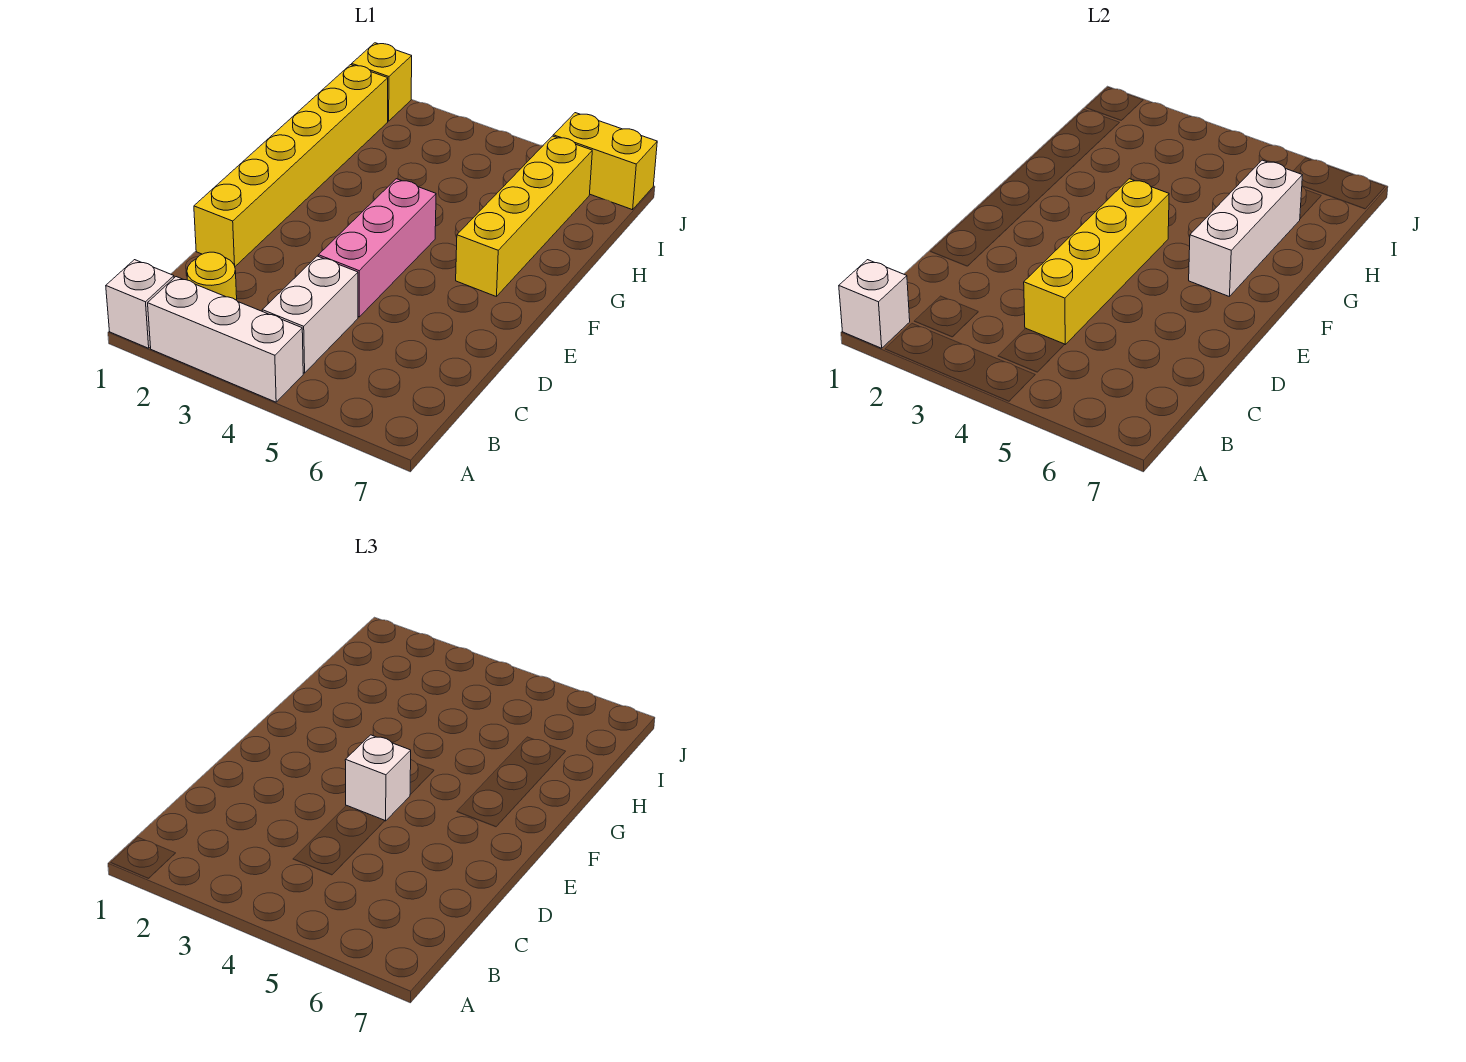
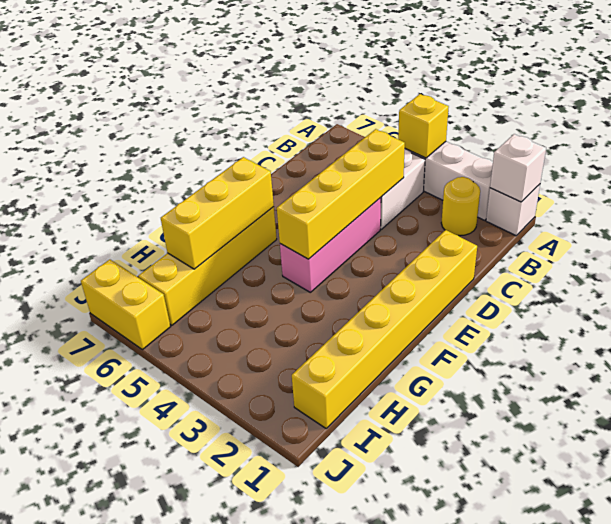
white 1x1 brick [345,735,411,821] -> none
white 1x3 brick [1189,160,1302,296] -> yellow 1x3 brick [161,157,274,269]
yellow 1x1 brick [352,43,412,121] -> yellow 1x1 brick moved to [398,94,449,158]

